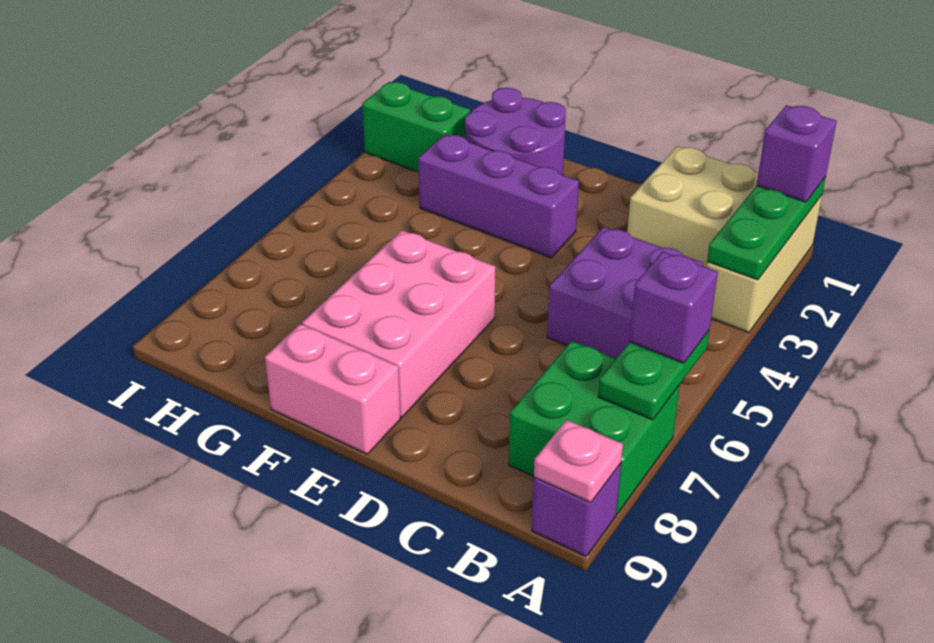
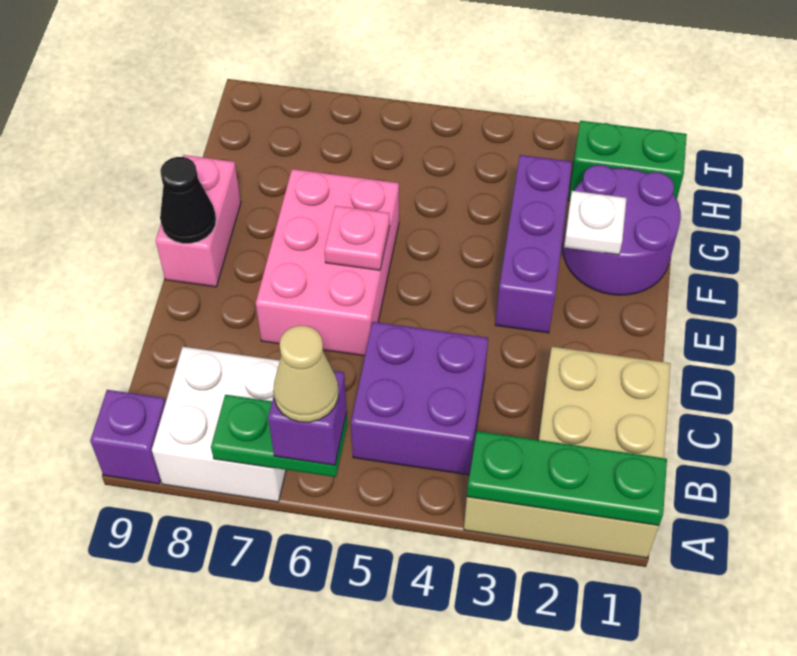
purple 1x1 brick [757,105,837,202] -> none
none -> tan 1x1 cone [273,326,338,422]
green 2x2 brick [509,341,680,514] -> white 2x2 brick [152,347,286,502]
pink 1x1 plate [534,420,623,503] -> pink 1x1 plate moved to [325,206,390,270]
pink 2x3 brick [302,230,495,417] -> pink 2x3 brick turned to [256,169,399,356]
none -> black 1x1 cone [160,157,216,244]
none -> white 1x1 plate [564,191,627,255]
green 1x2 brick [362,82,470,172] -> green 1x2 brick turned to [569,121,687,201]

